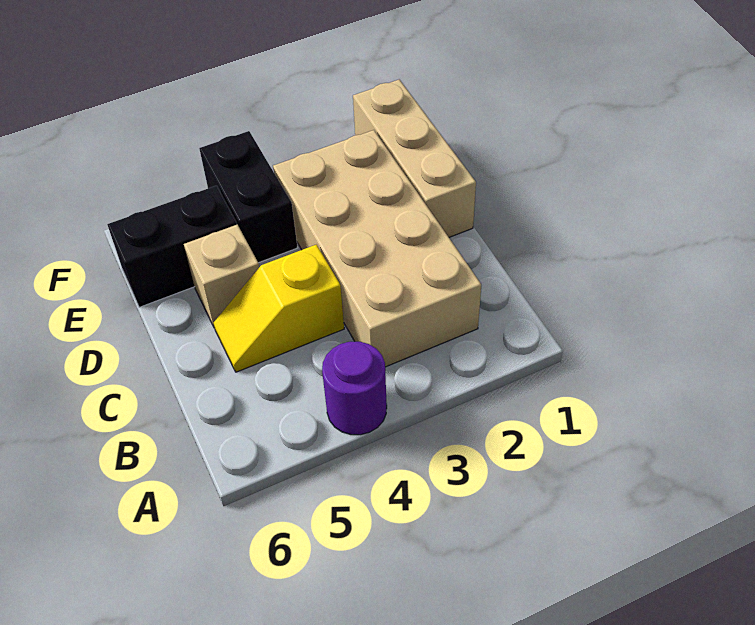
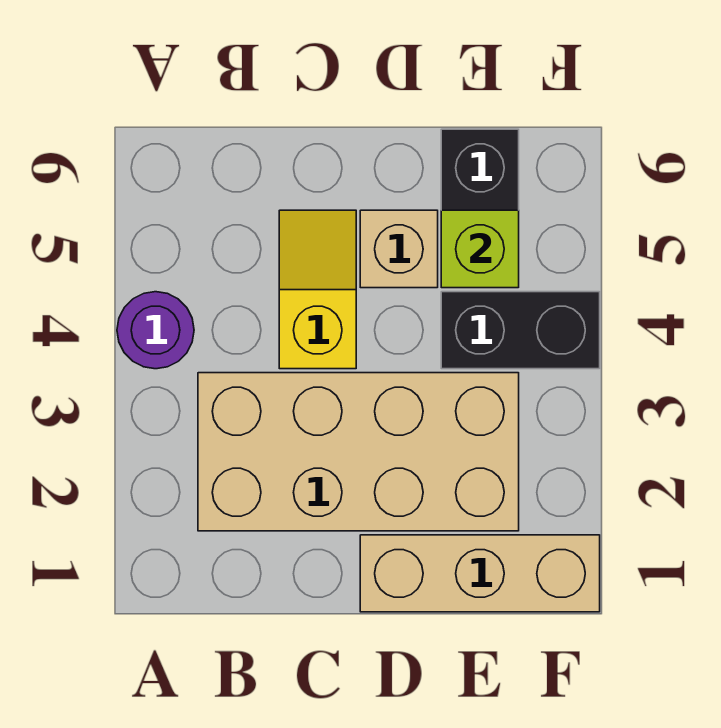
none -> lime 1x1 brick [441,210,519,288]

